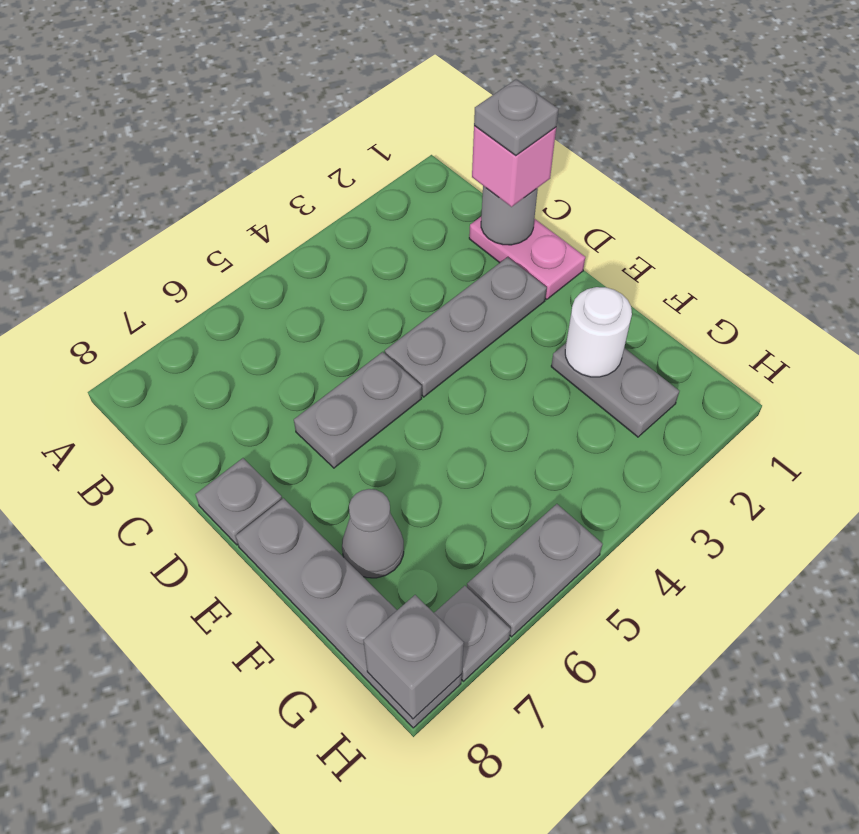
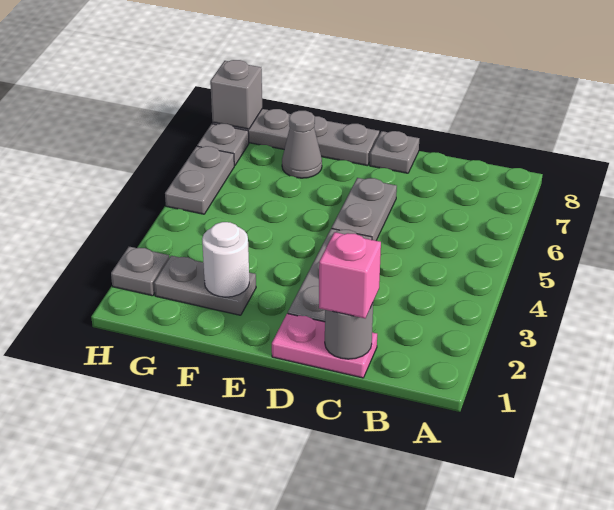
grey 1x1 plate [474,80,558,156] -> grey 1x1 plate moved to [111,247,169,296]

